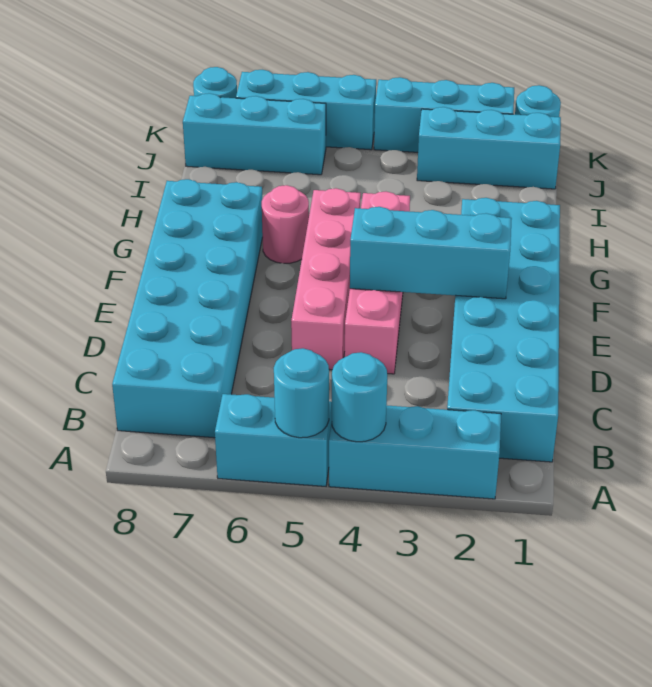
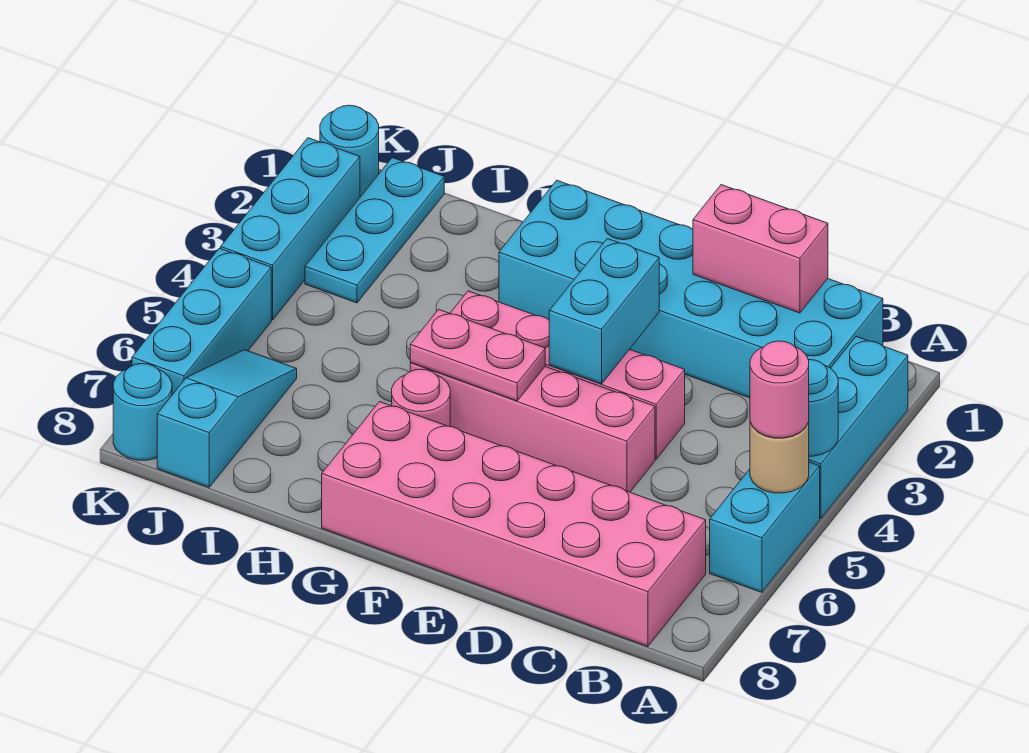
cyan 1x1 round brick [274,348,329,438] -> tan 1x1 round brick [750,422,809,493]
none -> pink 1x1 round brick [750,341,809,438]
cyan 2x6 brick [112,179,263,438] -> pink 2x6 brick [322,402,706,646]
none -> pink 1x2 brick [693,185,828,313]
cyan 1x3 brick [350,207,512,299] -> cyan 1x2 brick [549,239,659,384]
none -> pink 1x2 plate [410,309,545,401]
cyan 1x3 brick [417,107,561,189] -> cyan 1x3 plate [305,158,444,303]
cyan 1x3 brick [183,93,326,175] -> cyan 1x3 slope [157,350,297,487]

